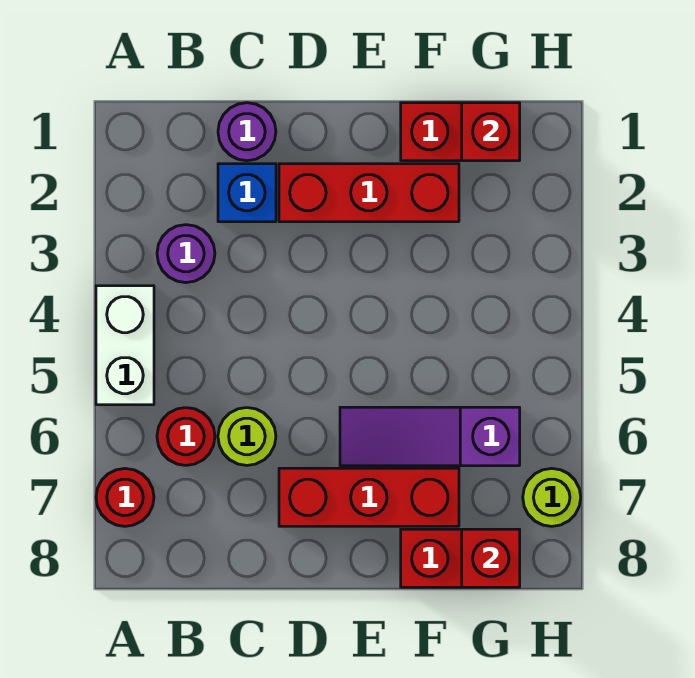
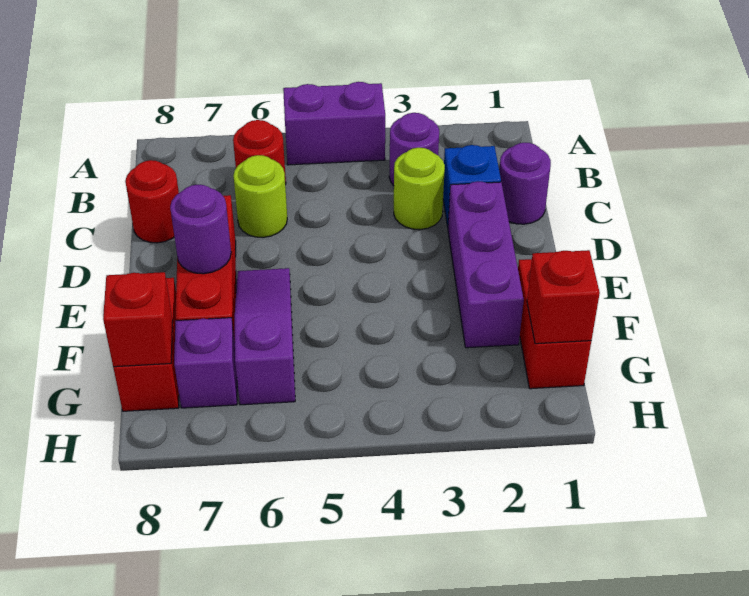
white 1x2 brick [96,286,154,405] -> purple 1x2 brick [283,82,385,165]
red 1x1 round brick [96,469,154,526] -> red 1x1 round brick moved to [125,160,179,243]
red 1x3 brick [279,164,459,222] -> purple 1x3 brick [448,181,524,348]
none -> purple 1x1 round brick [170,185,231,274]
none -> purple 1x1 brick [174,318,237,408]
lime 1x1 round brick [523,468,581,526] -> lime 1x1 round brick moved to [394,148,445,230]

